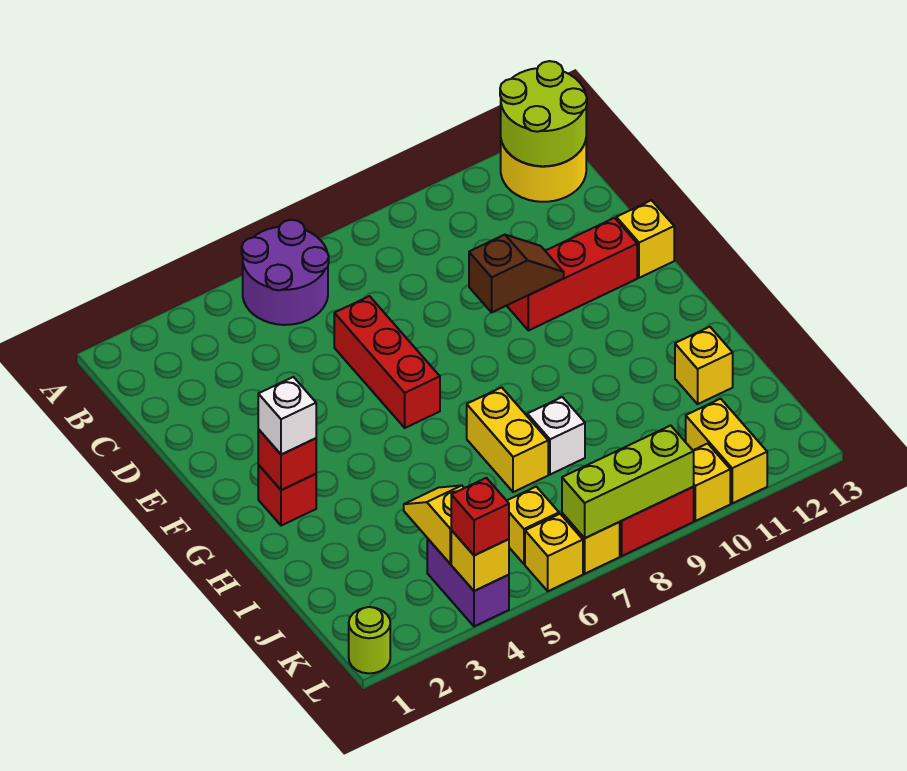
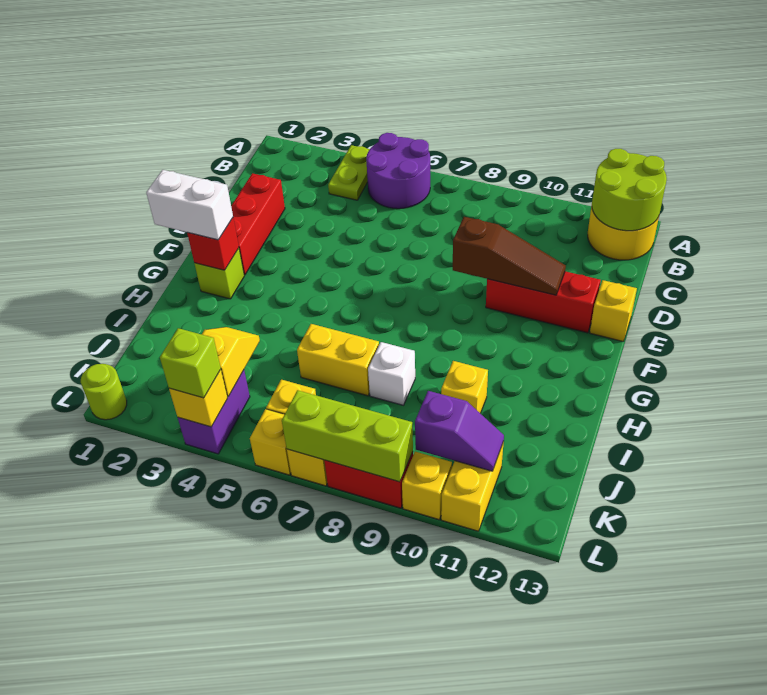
none -> lime 1x2 plate [328,145,370,200]
red 1x3 brick [334,296,440,428] -> red 1x3 brick moved to [231,173,285,275]
brown 1x2 slope [469,235,564,313] -> brown 1x3 slope [453,217,566,295]
red 1x1 brick [258,465,316,526] -> lime 1x1 brick [194,248,244,299]
white 1x1 brick [258,377,316,455] -> white 1x2 brick [146,170,233,240]
yellow 1x2 brick [467,387,548,492] -> yellow 1x2 brick turned to [297,324,379,396]
yellow 1x1 brick [675,327,733,404] -> yellow 1x1 brick moved to [441,361,488,413]
none -> purple 1x2 slope [415,391,504,471]
red 1x1 brick [451,478,509,555] -> lime 1x1 brick [160,328,221,398]

